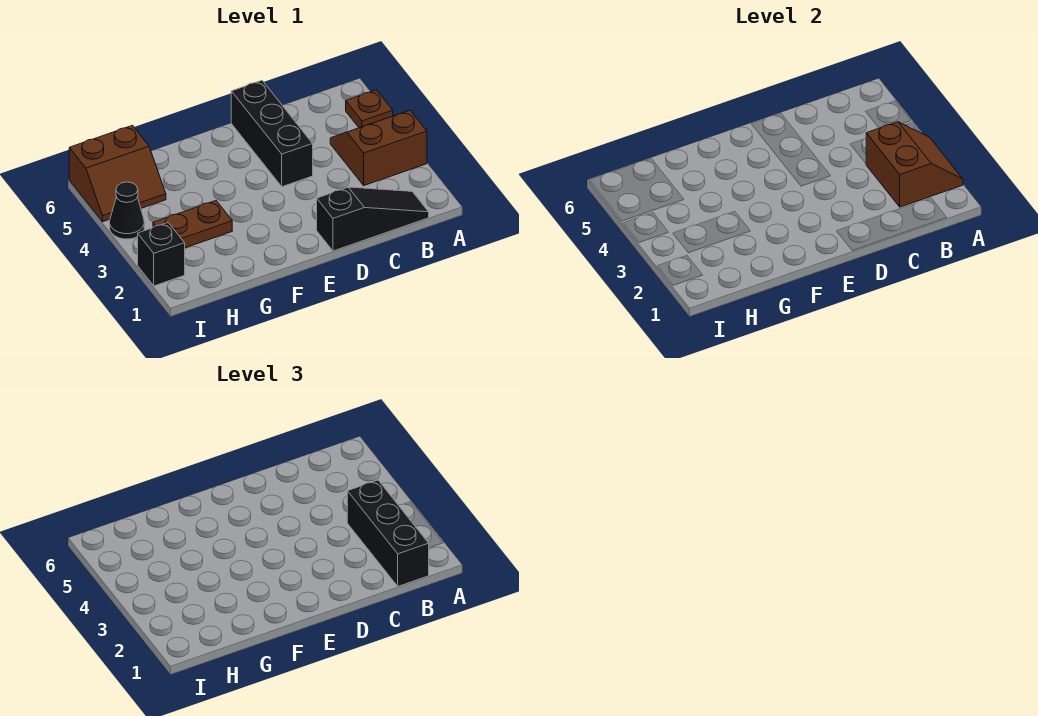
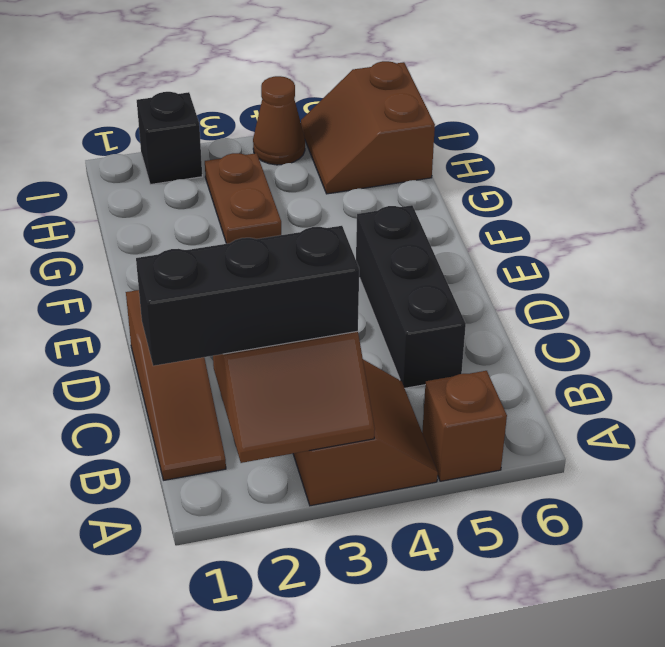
brown 1x1 plate [346,90,393,128] -> brown 1x1 brick [422,371,507,481]
black 1x3 slope [317,187,429,251] -> brown 1x3 slope [126,290,226,480]
black 1x3 brick [231,81,313,187] -> black 1x3 brick turned to [356,205,466,388]
black 1x1 cone [110,182,144,239] -> brown 1x1 cone [253,76,305,165]

